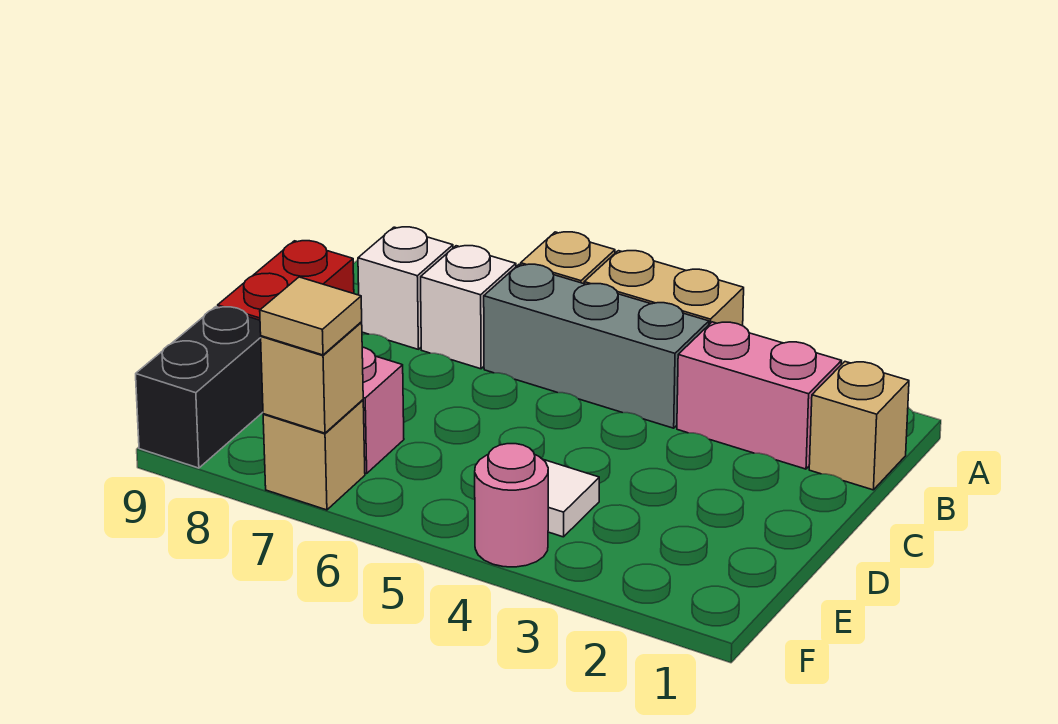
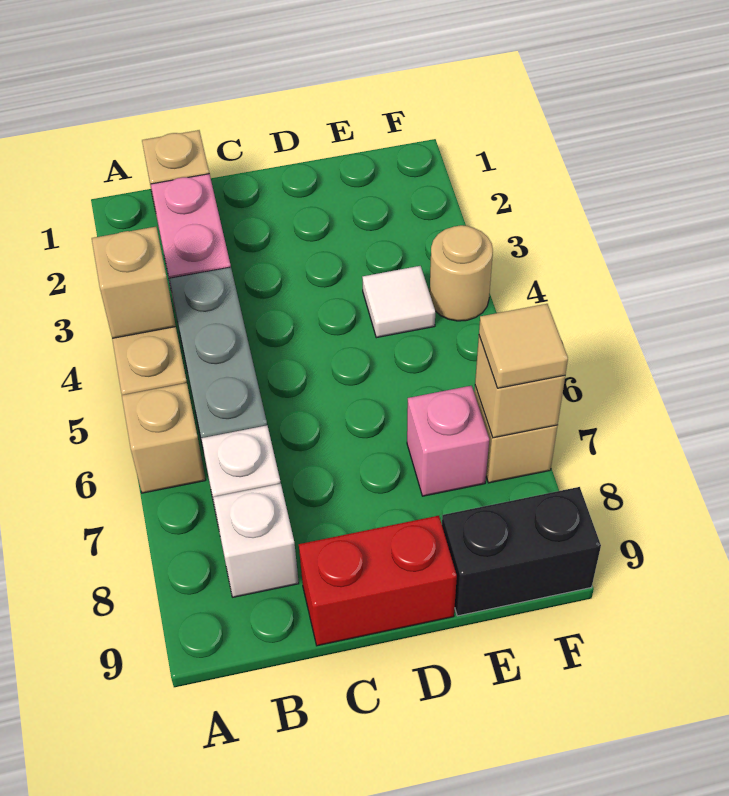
none -> tan 1x1 brick [92,227,176,338]
pink 1x1 round brick [475,444,548,567] -> tan 1x1 round brick [430,225,493,321]

